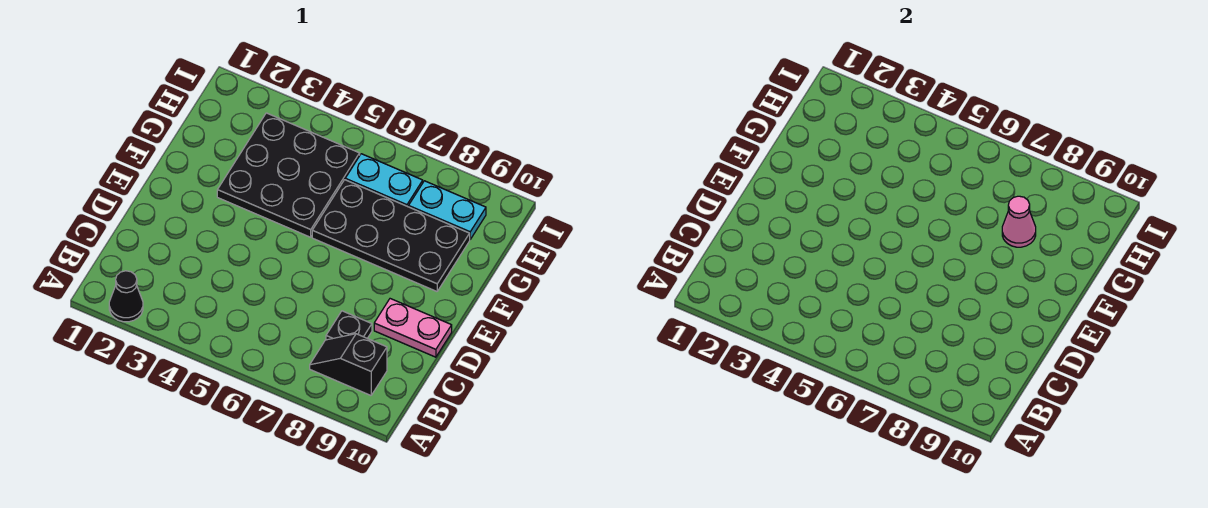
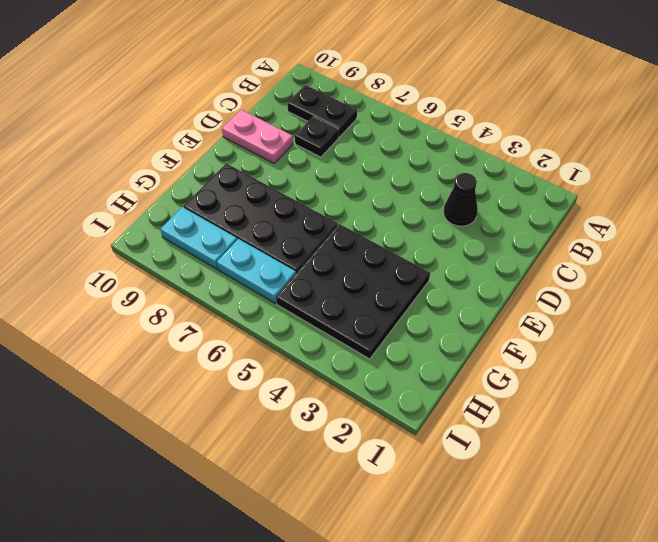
black 1x1 cone [109,271,143,322] -> black 1x1 cone moved to [444,173,478,226]
black 1x2 slope [310,334,387,395] -> black 1x2 plate [288,85,357,137]
pink 1x1 cone [1002,196,1036,247] -> none

